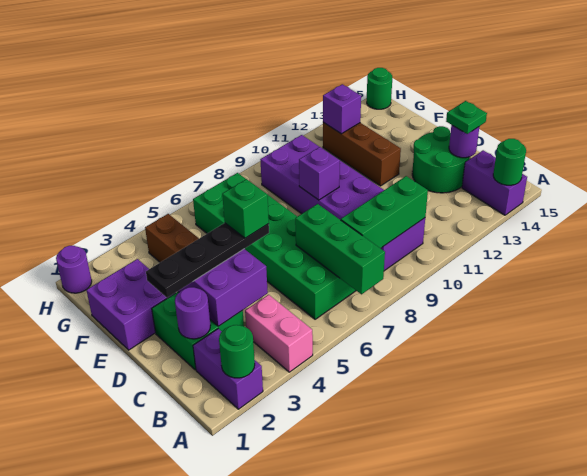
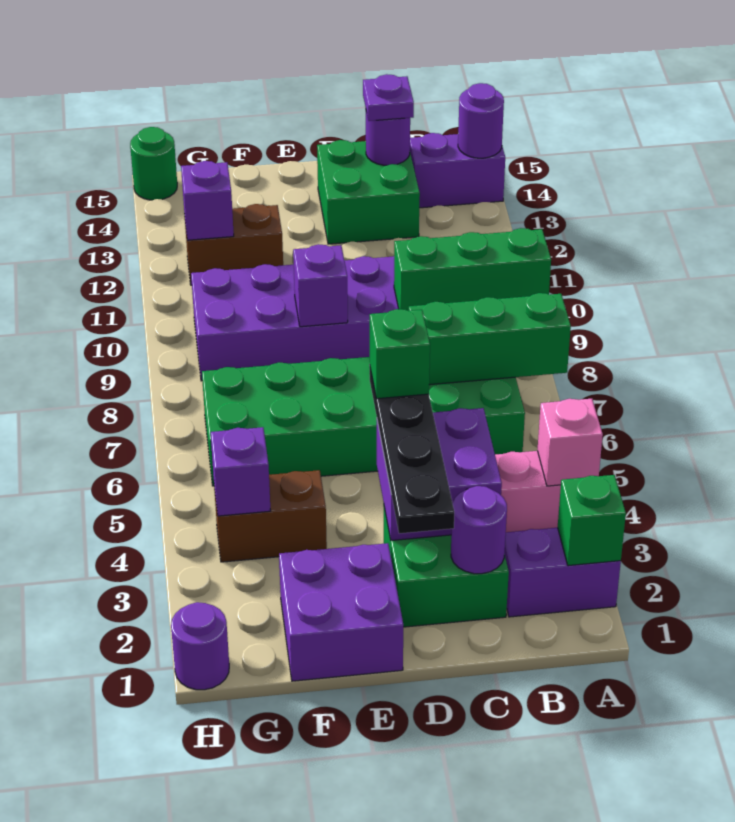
green 1x1 round brick [219,325,255,378] -> green 1x1 brick [558,475,626,566]
none -> pink 1x1 brick [537,399,603,486]
green 1x1 round brick [493,139,526,185] -> purple 1x1 round brick [458,83,504,158]
green 1x3 brick [341,176,428,248] -> green 1x3 brick turned to [394,228,551,311]
green 2x2 round brick [412,126,470,193] -> green 2x2 brick [317,140,420,244]
green 1x1 plate [446,101,487,134] -> purple 1x1 plate [363,74,414,121]
brown 1x3 brick [323,122,401,186] -> brown 1x2 brick [185,204,283,285]
none -> purple 1x1 brick [211,427,271,516]

